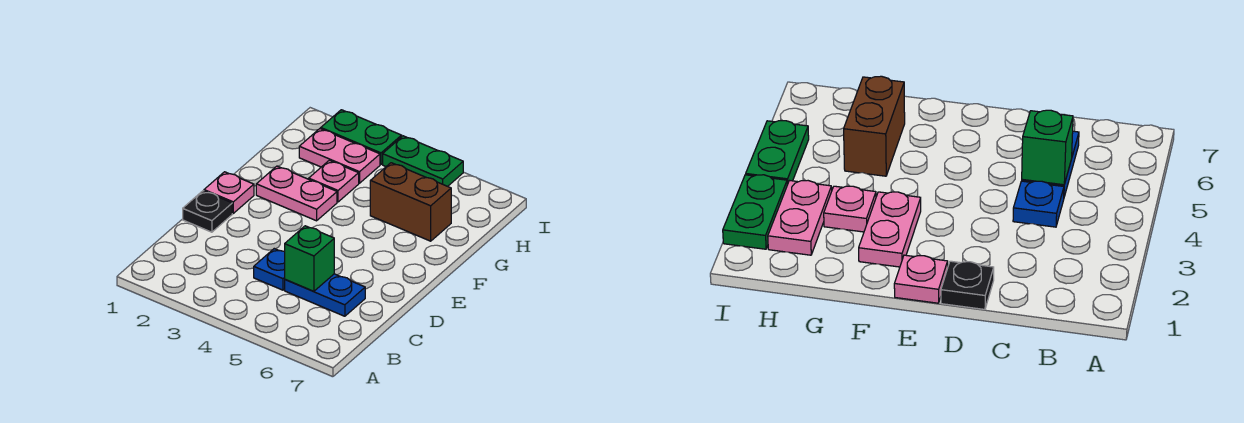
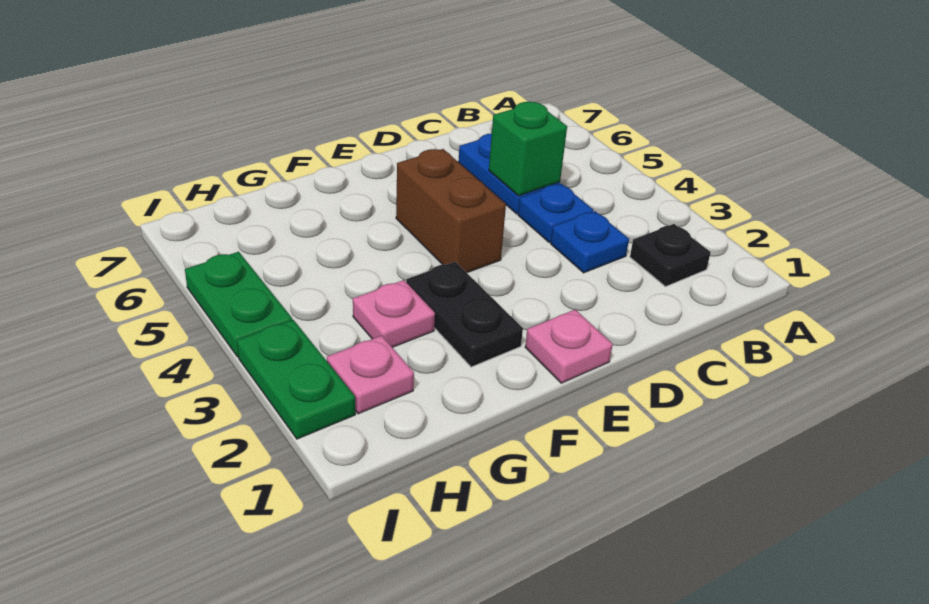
none -> blue 1x1 plate [551,211,629,273]
black 1x1 plate [183,191,232,232] -> black 1x1 plate moved to [630,224,711,286]
pink 1x2 plate [256,166,337,221] -> black 1x2 plate [406,262,523,367]
brown 1x2 brick [370,163,451,241] -> brown 1x2 brick moved to [396,149,506,273]
pink 1x2 plate [299,129,380,183] -> pink 1x1 plate [327,336,414,414]

